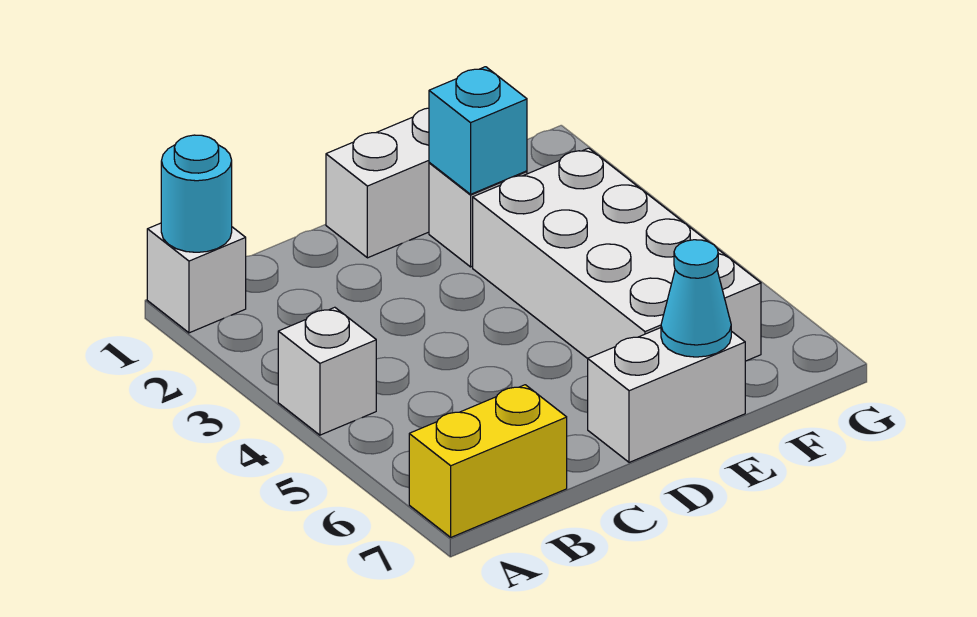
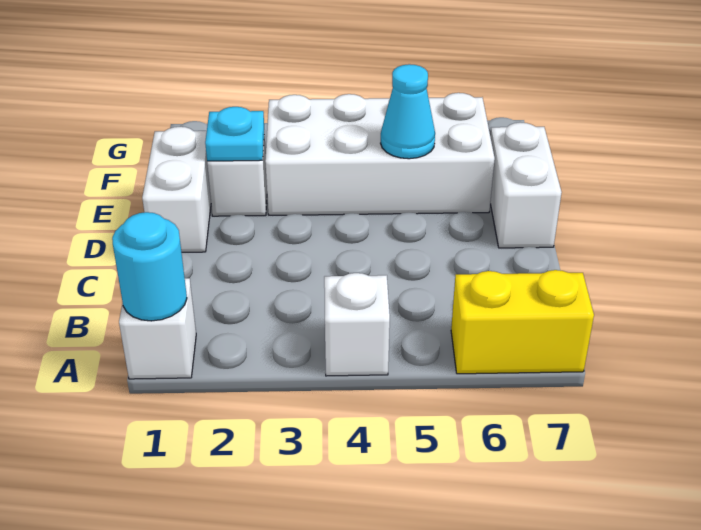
yellow 1x2 brick [409,385,567,537] -> yellow 1x2 brick turned to [451,270,594,374]
cyan 1x1 brick [429,67,527,194] -> cyan 1x1 plate [205,107,264,161]
cyan 1x1 cone [661,240,731,357] -> cyan 1x1 cone moved to [381,64,435,159]

